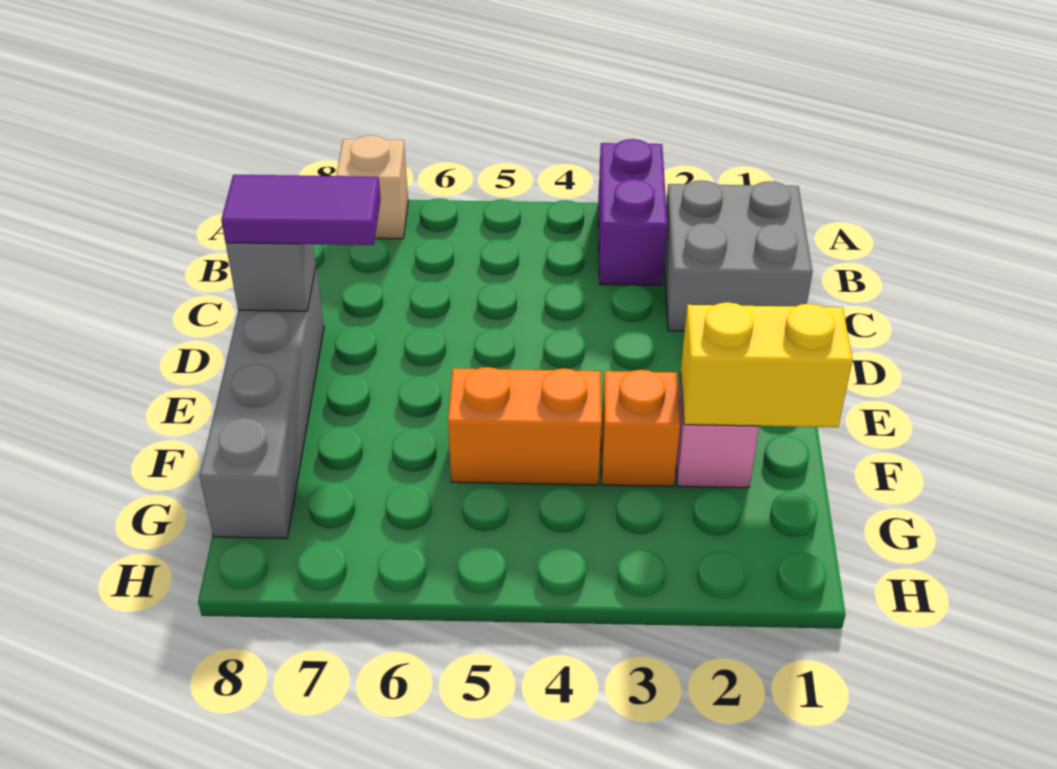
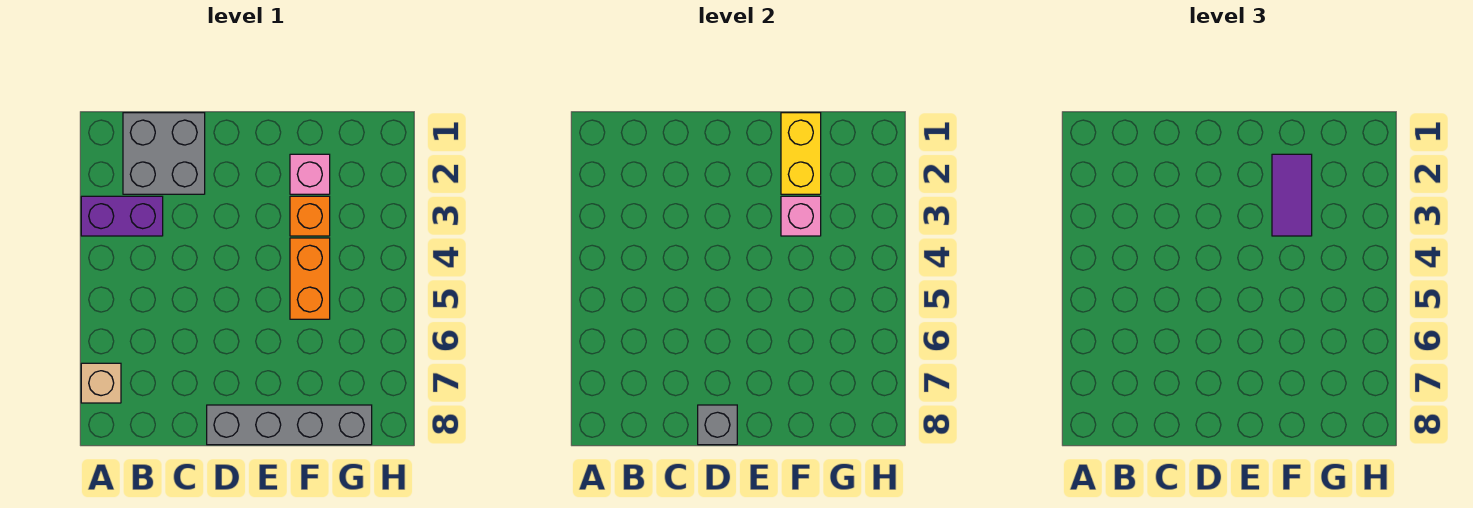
purple 1x2 tile [221,175,381,245] -> purple 1x2 tile moved to [1272,154,1312,236]
none -> pink 1x1 brick [781,196,821,236]

